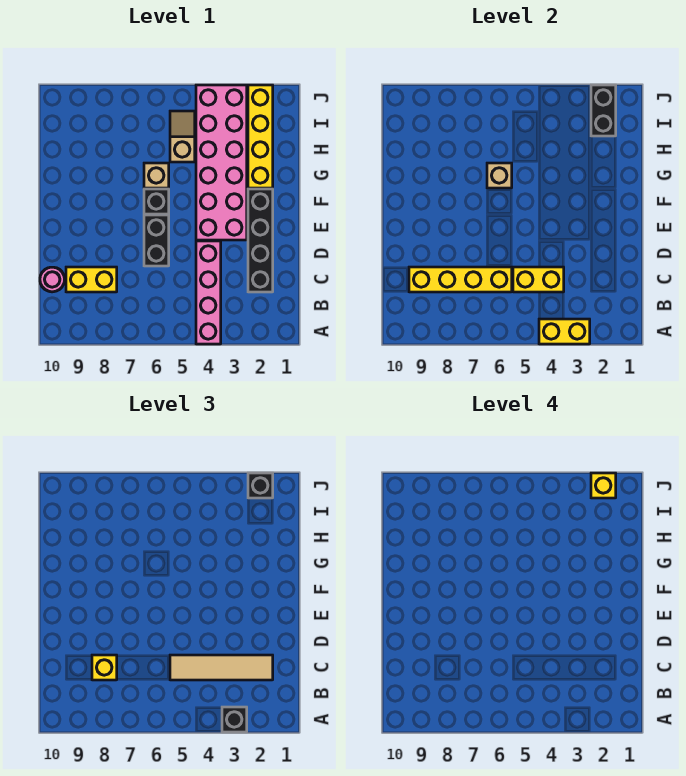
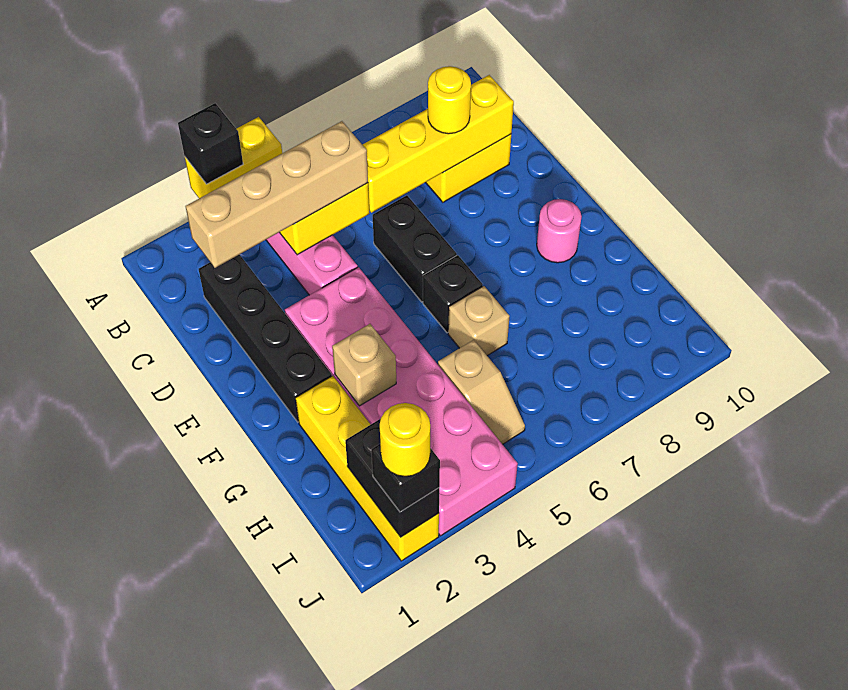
tan 1x4 tile [170,655,273,680] -> tan 1x4 brick [186,121,368,268]
yellow 1x1 brick [92,655,117,680] -> yellow 1x1 round brick [428,66,471,134]
pink 1x1 round brick [40,267,65,292] -> pink 1x1 round brick moved to [537,199,582,263]
tan 1x1 brick [487,163,512,188] -> tan 1x1 brick moved to [332,324,396,406]
yellow 1x1 brick [591,473,616,498] -> yellow 1x1 round brick [380,403,430,476]

